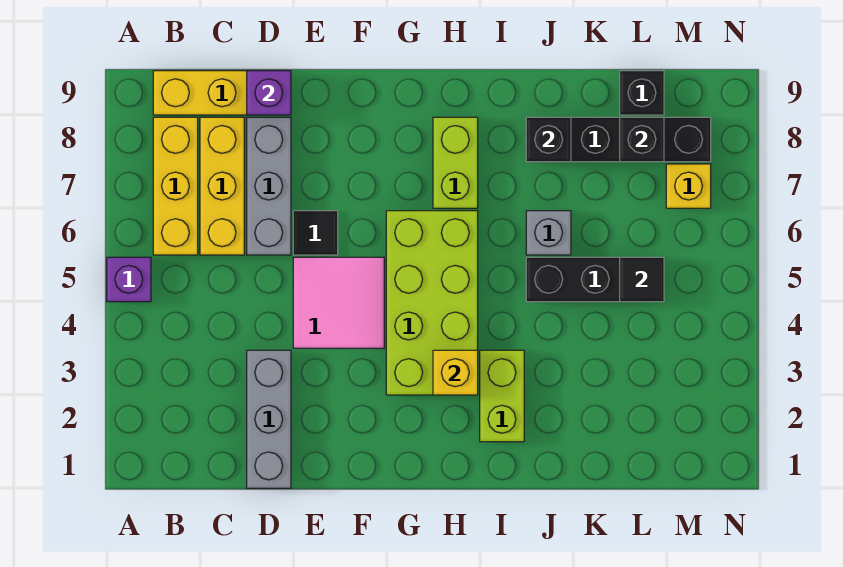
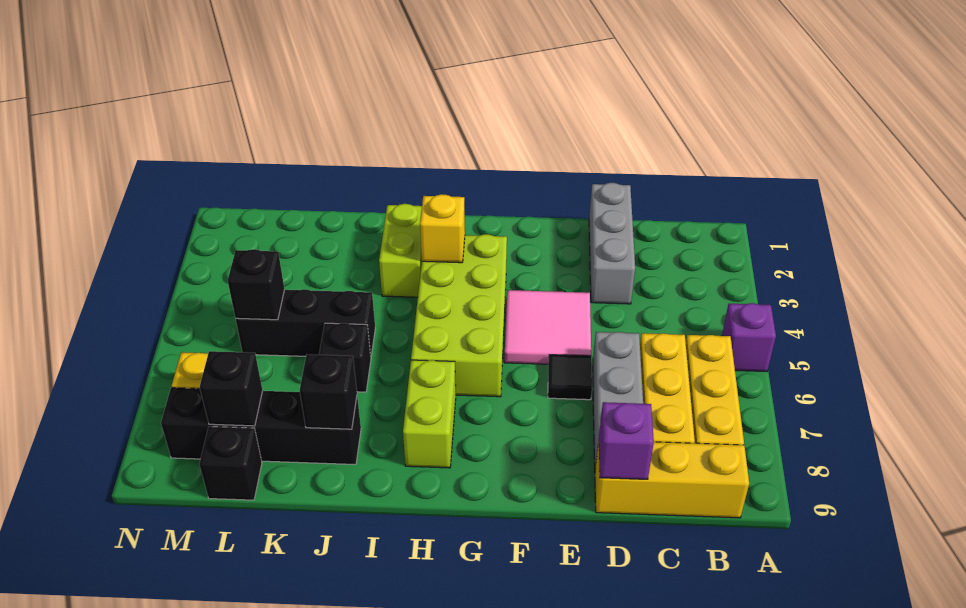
grey 1x1 brick [526,211,571,255] -> black 1x1 brick [319,323,371,392]
black 1x1 tile [620,257,664,302] -> black 1x1 brick [228,249,285,320]

